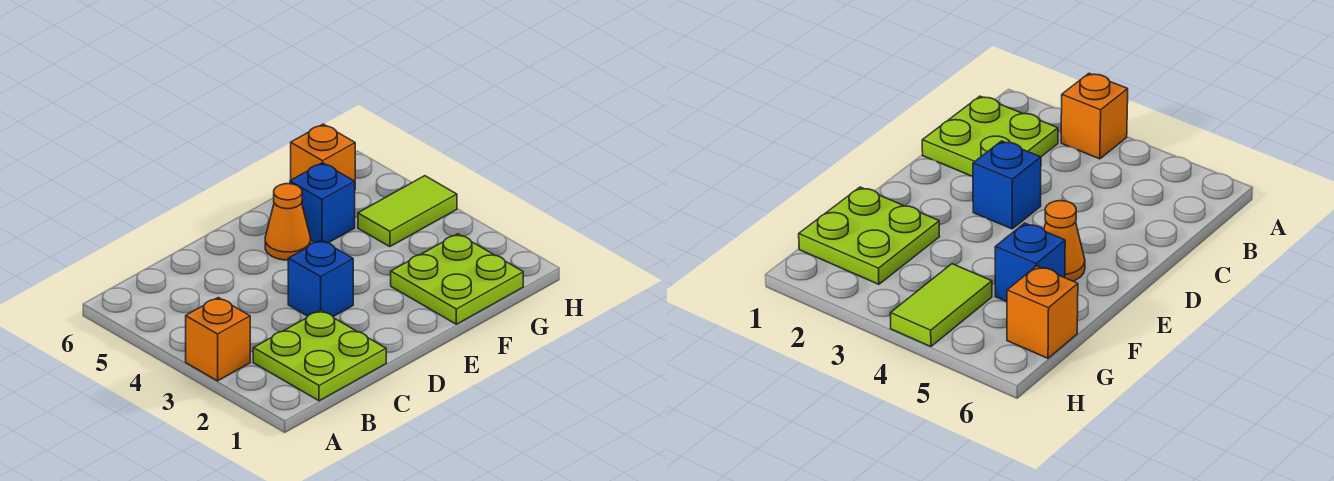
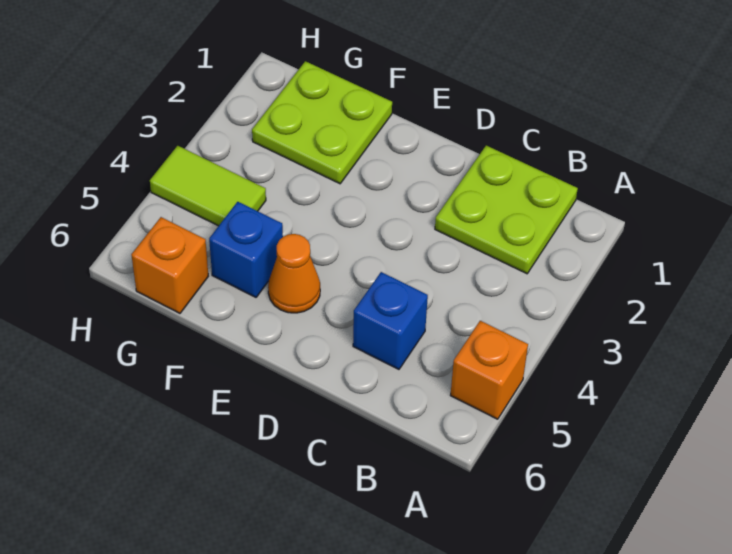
orange 1x1 brick [186,298,250,381] -> orange 1x1 brick moved to [450,321,528,419]
blue 1x1 brick [288,240,353,316] -> blue 1x1 brick moved to [353,272,428,369]

